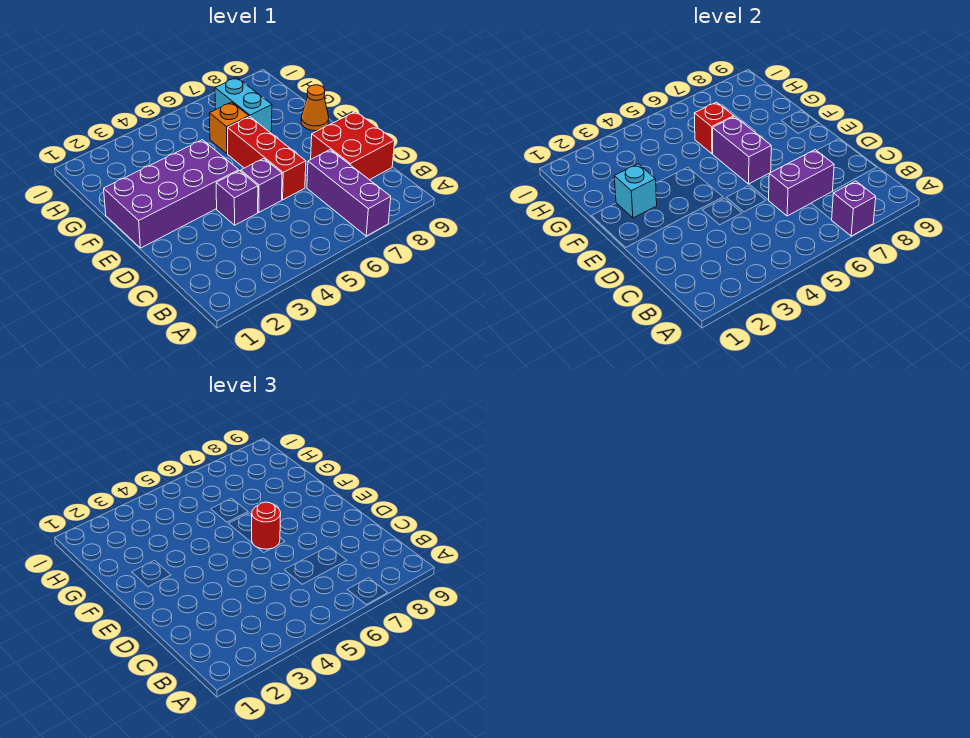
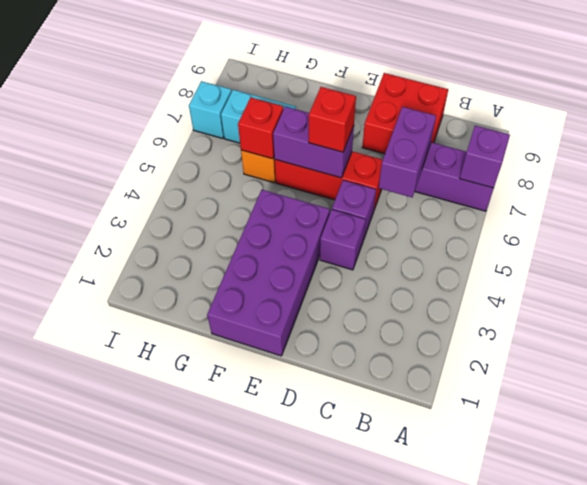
red 1x1 round brick [252,502,281,549] -> red 1x1 brick [309,87,356,152]
cyan 1x1 brick [614,164,657,218] -> cyan 1x1 brick moved to [189,81,232,138]
orange 1x1 cone [301,85,329,131] -> none

